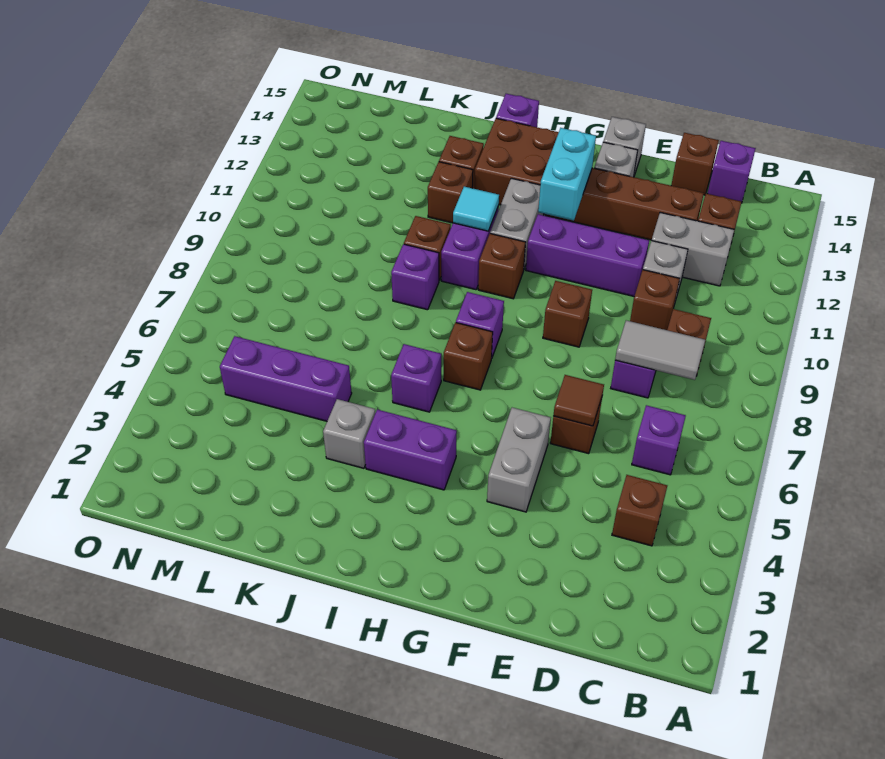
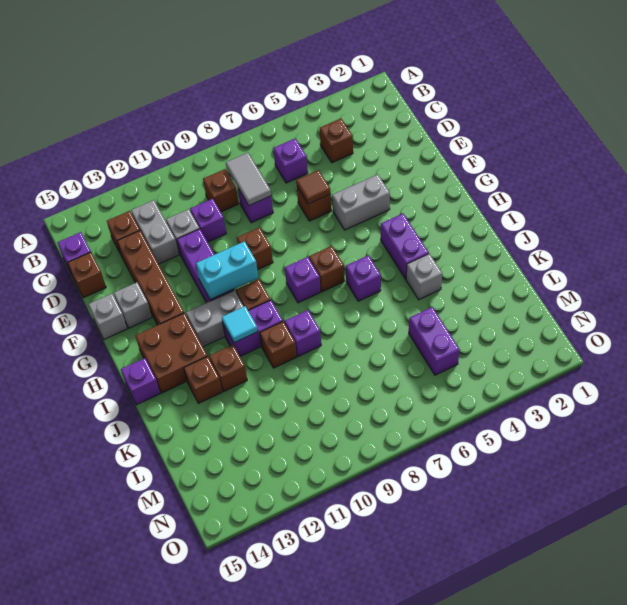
brown 1x1 brick [630,270,680,330] -> purple 1x1 brick [190,199,226,242]
cyan 1x2 brick [538,128,596,221] -> cyan 1x2 brick moved to [196,241,258,300]
purple 1x3 brick [220,336,352,421] -> purple 1x2 brick [409,307,460,375]

